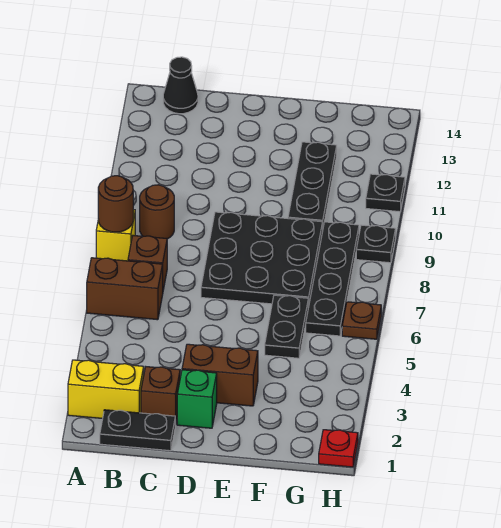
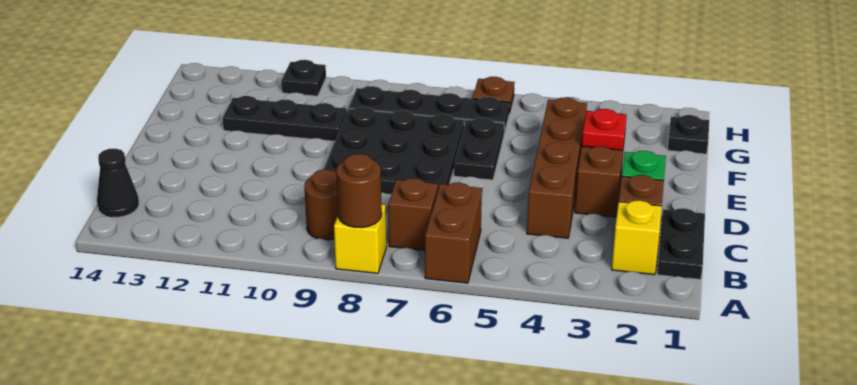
yellow 1x2 brick [68,360,144,419] -> yellow 1x1 brick [612,200,662,275]
none -> brown 1x4 brick [527,97,587,238]
black 1x2 plate [265,295,308,358] -> black 1x2 plate turned to [454,118,504,180]
red 1x1 plate [319,430,358,467] -> red 1x1 plate moved to [582,109,627,150]
black 1x1 plate [356,225,396,263] -> black 1x1 plate moved to [668,115,709,154]

